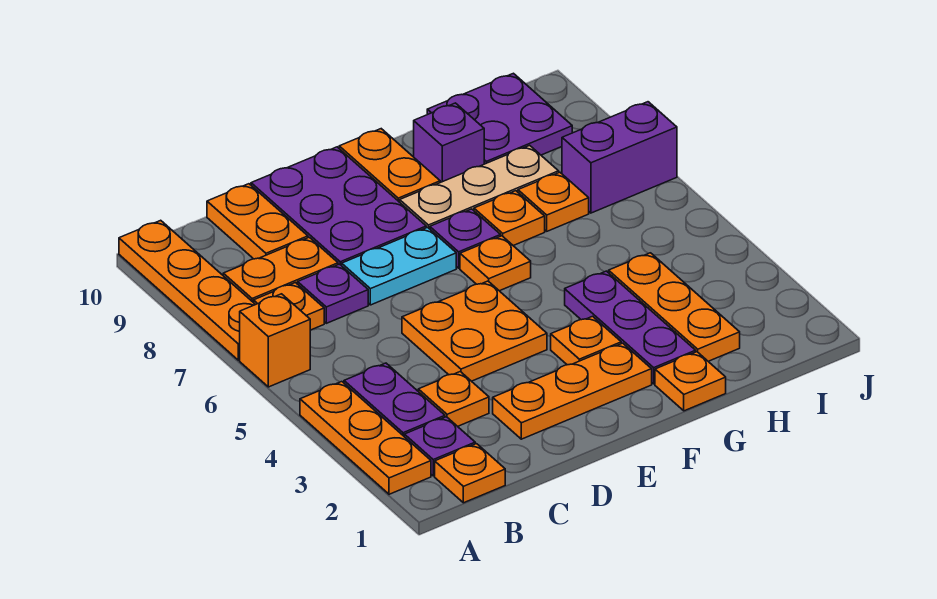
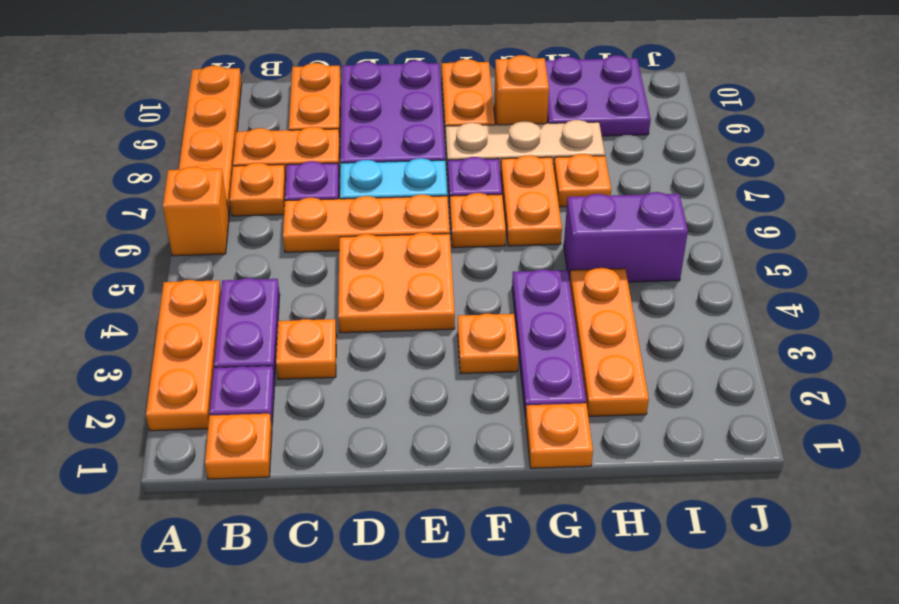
orange 1x3 plate [493,343,652,439] -> orange 1x3 plate moved to [283,195,450,252]
orange 1x1 plate [474,191,545,246] -> orange 1x2 plate [501,156,562,246]
purple 1x1 brick [414,103,484,182] -> orange 1x1 brick [494,55,549,125]
purple 1x2 brick [562,102,677,213] -> purple 1x2 brick moved to [564,192,688,282]

